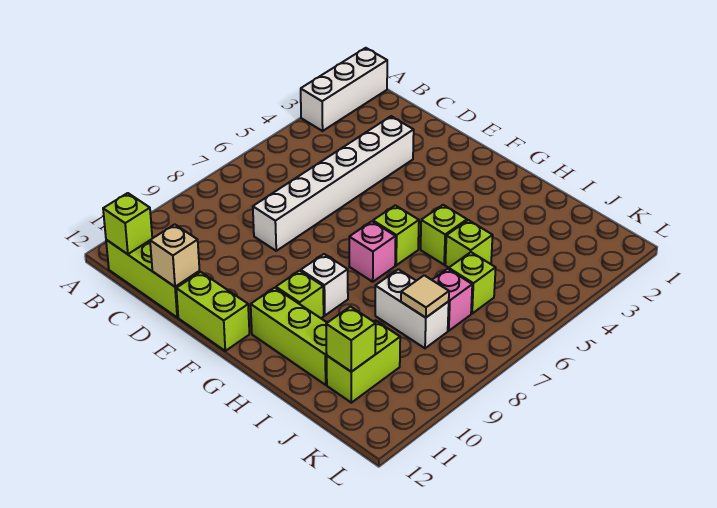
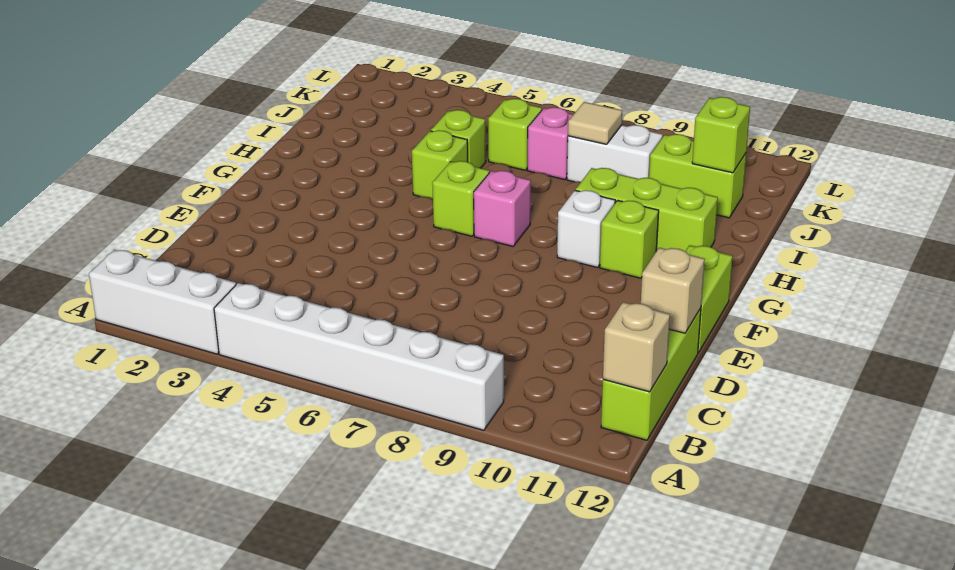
lime 1x1 brick [103,193,152,254] -> tan 1x1 brick [603,302,670,392]
white 1x6 brick [253,116,414,251] -> white 1x6 brick moved to [214,283,504,430]
lime 1x3 brick [251,288,327,385] -> lime 1x3 brick turned to [575,168,718,251]
white 1x2 brick [375,269,449,348] -> white 1x2 brick turned to [567,125,663,182]

